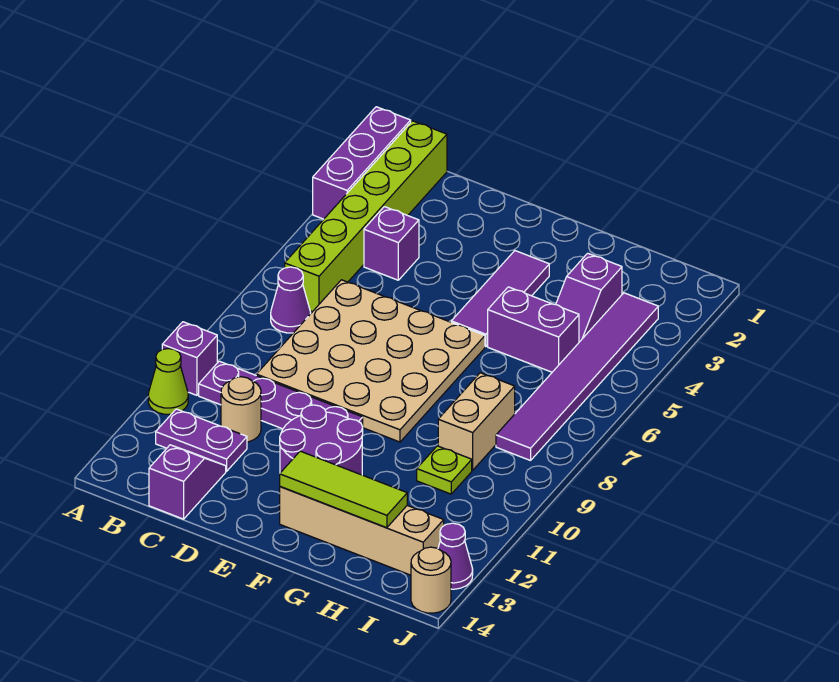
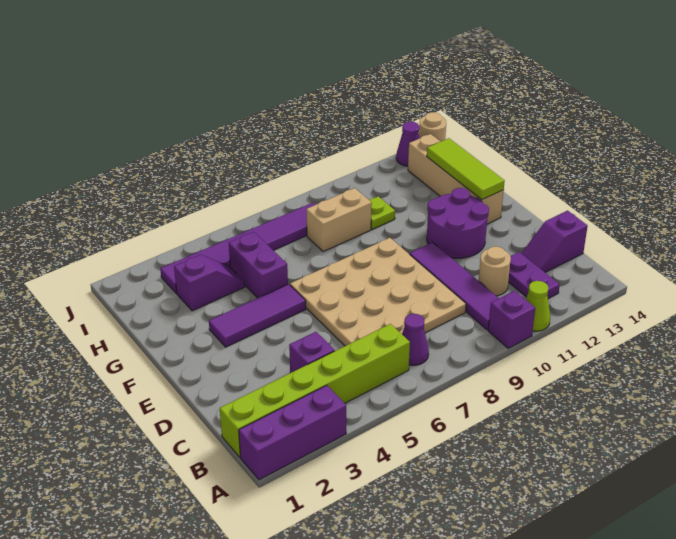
purple 1x4 plate [199,361,363,429] -> purple 1x4 tile [410,242,499,330]

